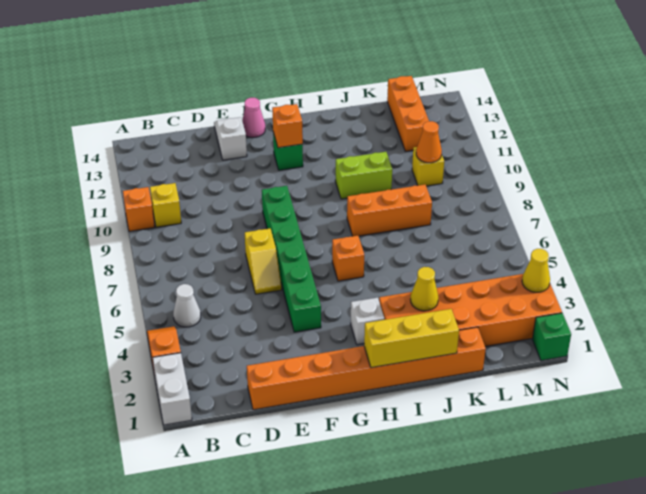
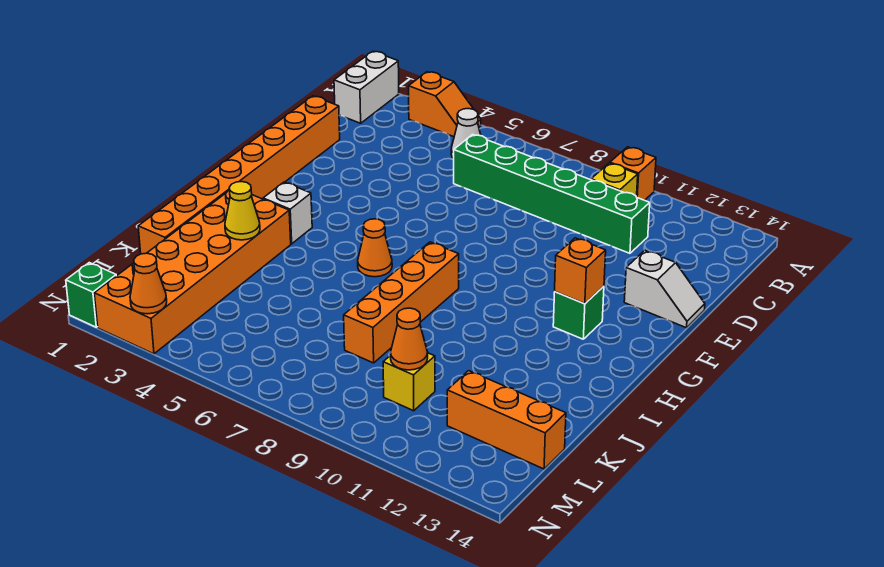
white 1x2 brick [153,353,192,425] -> white 1x2 brick turned to [334,51,399,123]
yellow 1x2 slope [245,228,282,294] -> none
green 1x6 brick [262,186,321,332] -> green 1x6 brick moved to [454,134,650,253]
pink 1x1 cone [242,98,265,138] -> none
yellow 1x3 brick [364,309,459,368] -> none
orange 1x1 brick [332,236,364,281] -> orange 1x1 cone [358,219,392,277]
orange 1x3 brick [347,185,432,236] -> orange 1x4 brick [344,242,459,363]
lime 1x2 brick [335,152,392,199] -> none
yellow 1x1 cone [522,249,550,292] -> orange 1x1 cone [130,253,167,314]

